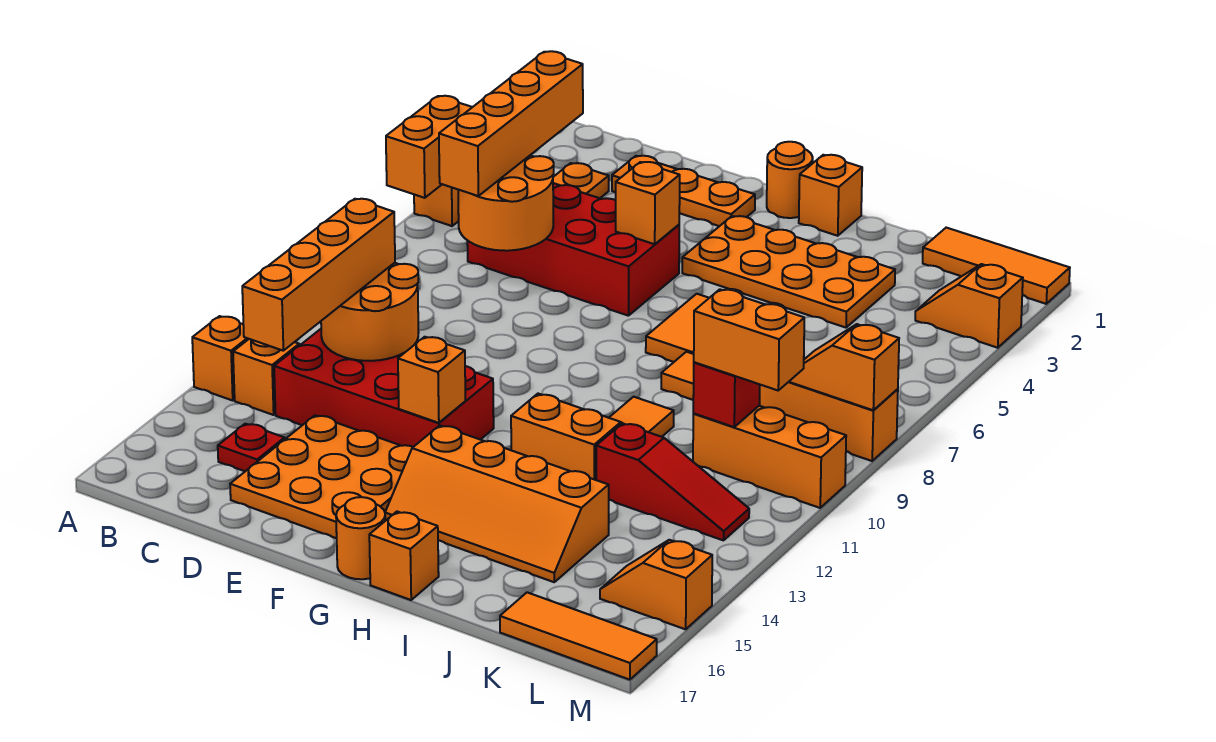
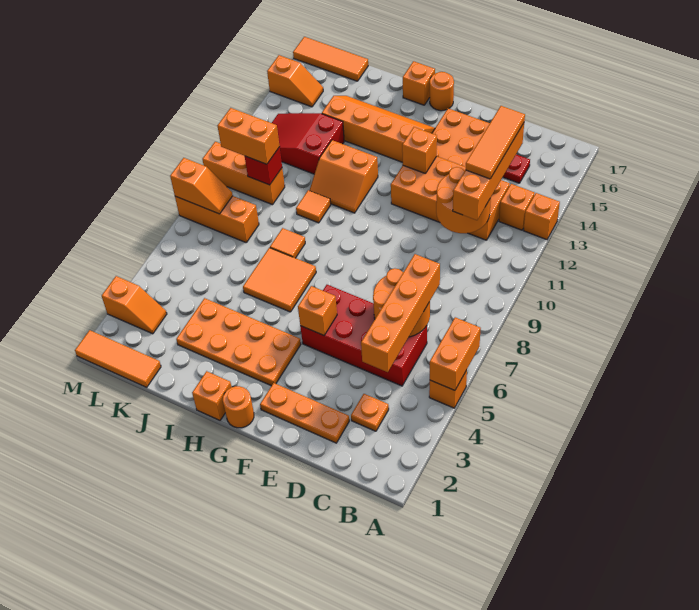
red 2x4 brick [274,329,494,447] -> orange 2x4 brick [391,156,510,240]
none -> orange 1x3 tile [466,106,525,179]
red 1x3 slope [596,423,749,540] -> red 2x3 slope [272,113,344,174]

